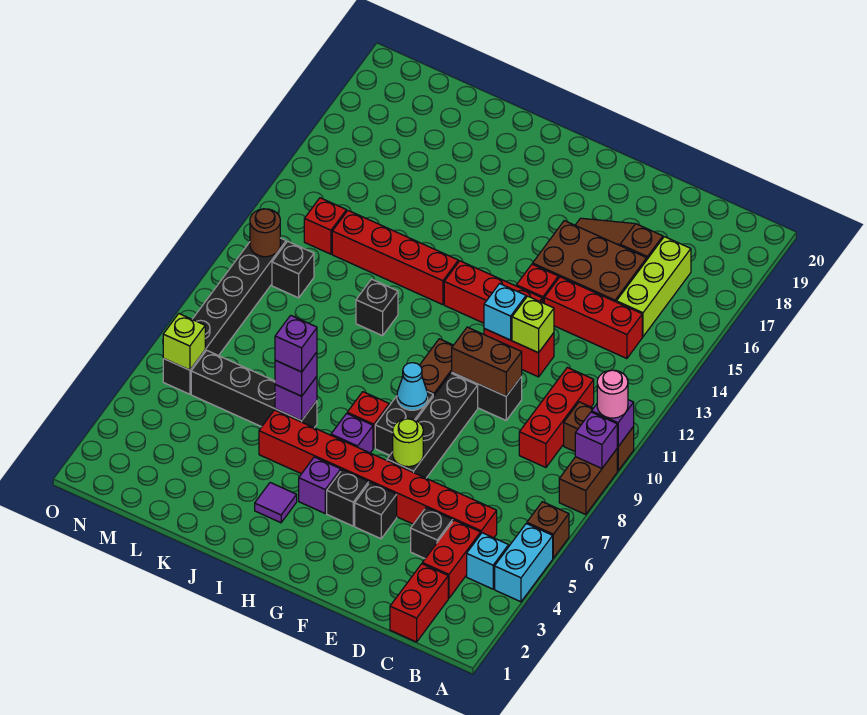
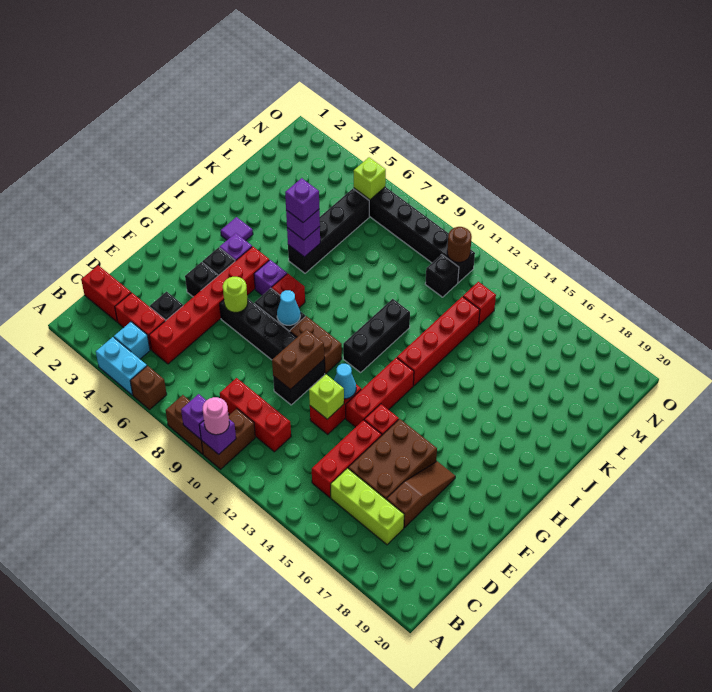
red 1x8 brick [259,410,497,538] -> red 1x6 brick [149,247,269,364]
cyan 1x1 brick [484,284,526,340] -> cyan 1x1 cone [334,364,356,399]
black 1x1 brick [356,279,398,336] -> black 1x3 brick [343,299,410,373]

